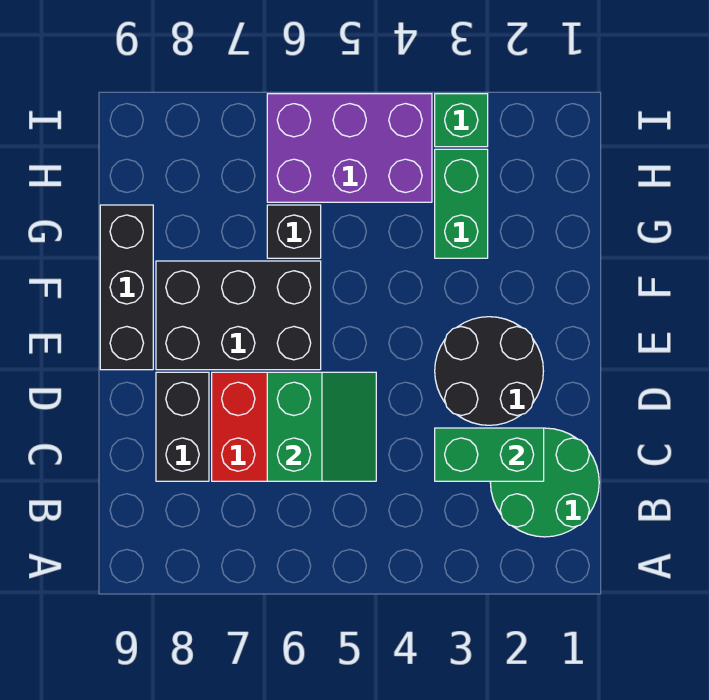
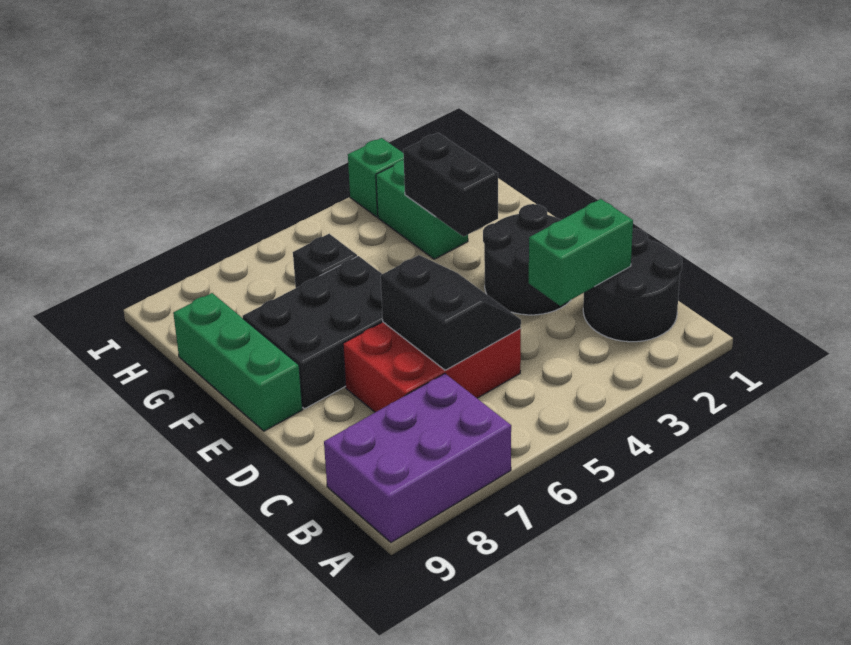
green 2x2 round brick [490,428,599,537] -> black 2x2 round brick [583,229,682,342]
green 2x2 slope [267,372,376,481] -> black 2x2 slope [381,255,521,370]
black 1x2 brick [156,372,209,481] -> black 1x2 brick moved to [403,133,498,237]
black 1x3 brick [100,205,153,370] -> green 1x3 brick [173,293,303,431]
purple 2x3 brick [267,94,432,202] -> purple 2x3 brick moved to [324,373,511,542]

